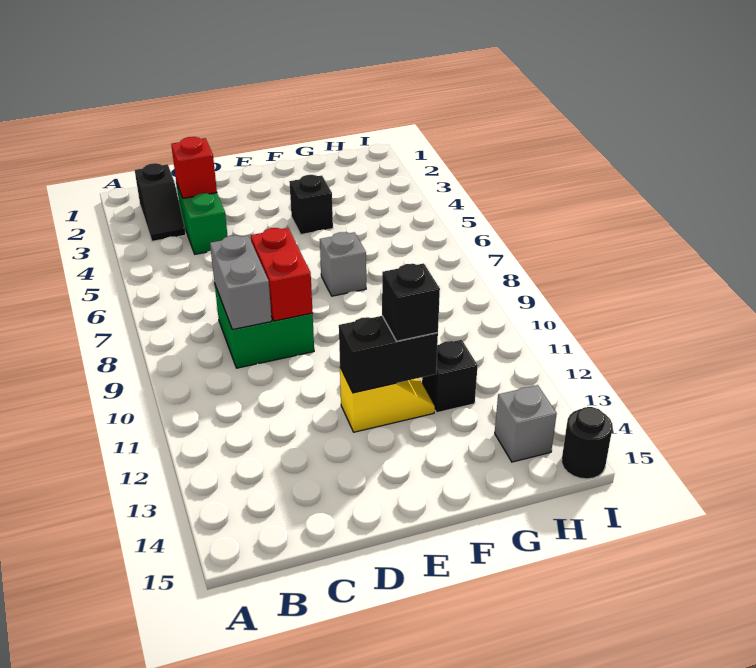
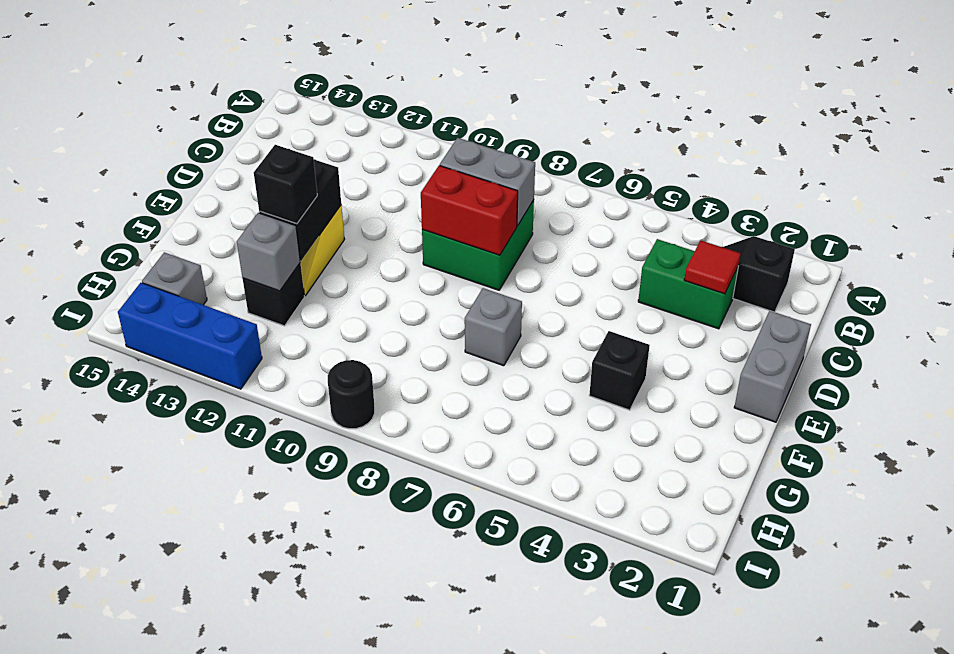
red 1x1 brick [171,137,217,198] -> red 1x1 tile [684,240,741,294]
none -> grey 1x2 brick [734,311,811,422]
none -> grey 1x1 brick [237,213,300,291]
none -> blue 1x3 brick [118,283,262,389]
black 1x1 round brick [562,407,612,479] -> black 1x1 round brick moved to [328,360,375,429]

